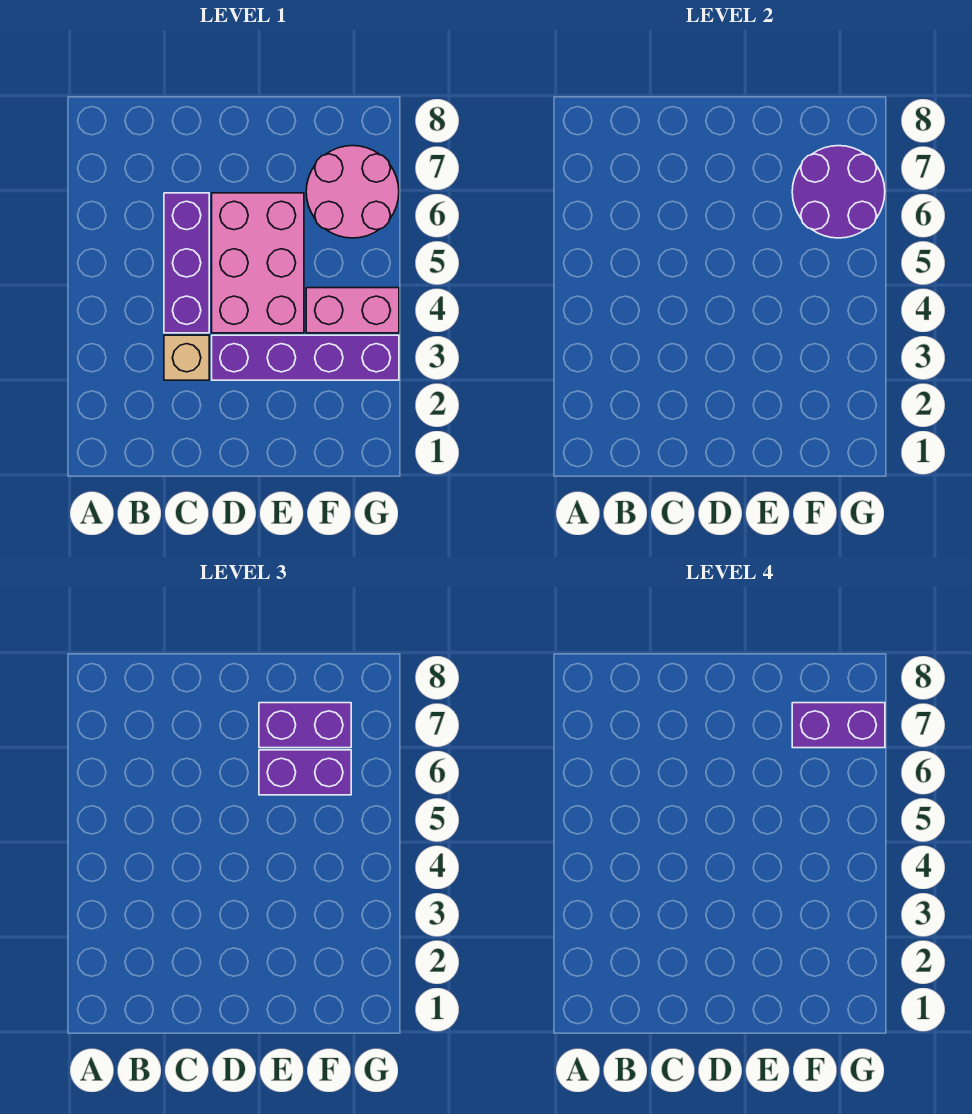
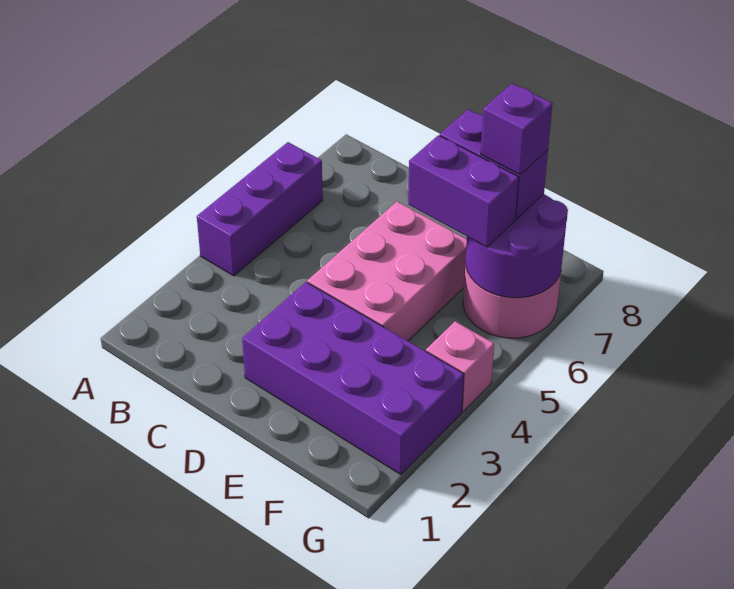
tan 1x1 brick [164,335,209,380] -> none
purple 1x3 brick [164,193,209,333] -> purple 1x3 brick moved to [197,142,323,276]
purple 1x4 brick [212,335,399,380] -> purple 2x4 brick [242,282,464,475]
pink 1x2 brick [306,288,399,333] -> pink 1x1 brick [426,321,494,412]
purple 1x2 brick [792,703,885,748] -> purple 1x1 brick [481,83,553,175]

